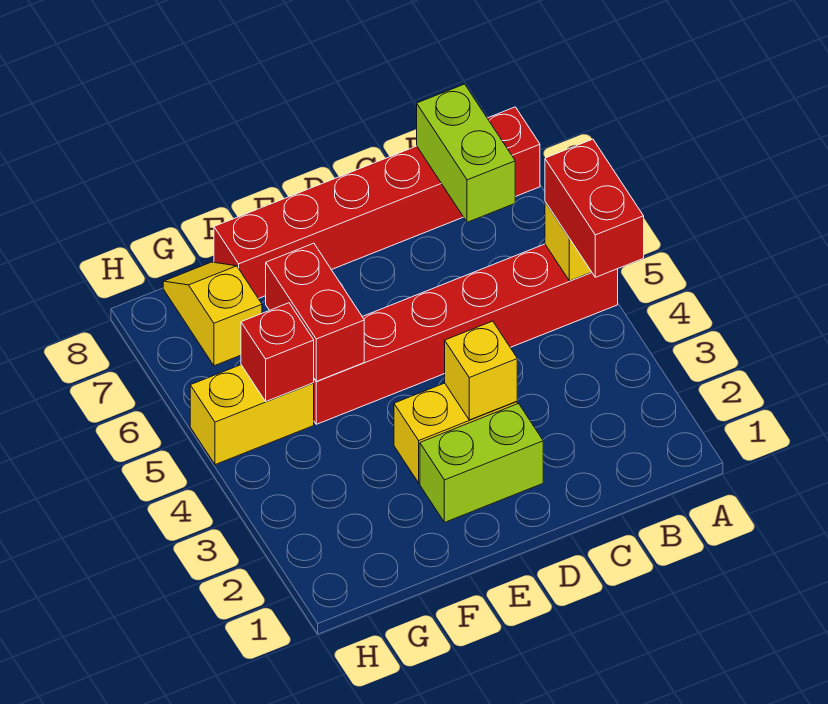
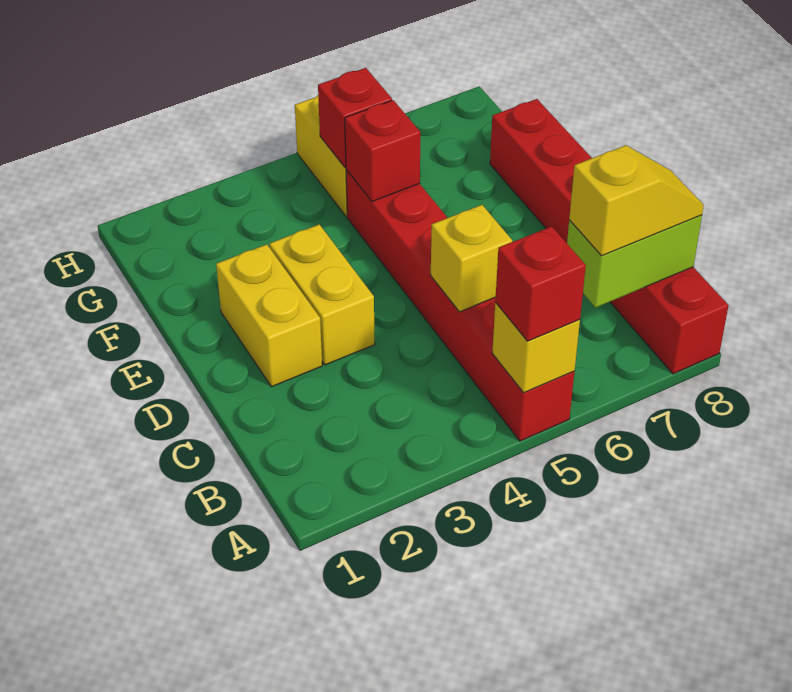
red 1x2 brick [545,139,644,277] -> red 1x1 brick [495,226,586,341]
lime 1x2 brick [420,404,543,522] -> yellow 1x2 brick [216,244,322,387]
yellow 1x1 brick [445,321,517,420] -> yellow 1x1 brick moved to [431,205,512,312]
red 1x2 brick [266,243,364,381] -> red 1x1 brick [345,100,420,201]
yellow 1x2 slope [163,262,262,366] -> yellow 1x2 slope moved to [569,145,704,256]

